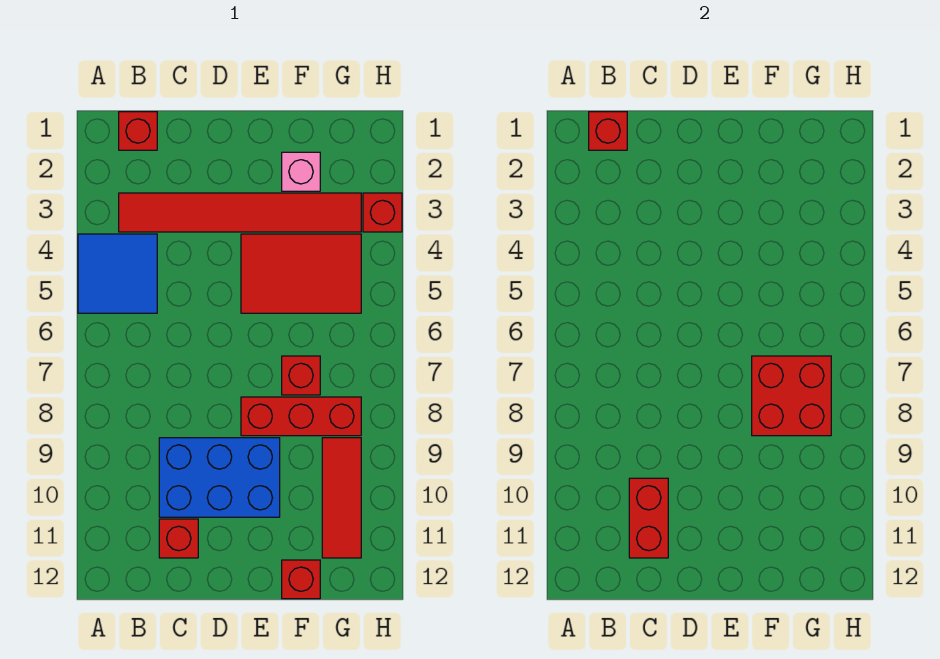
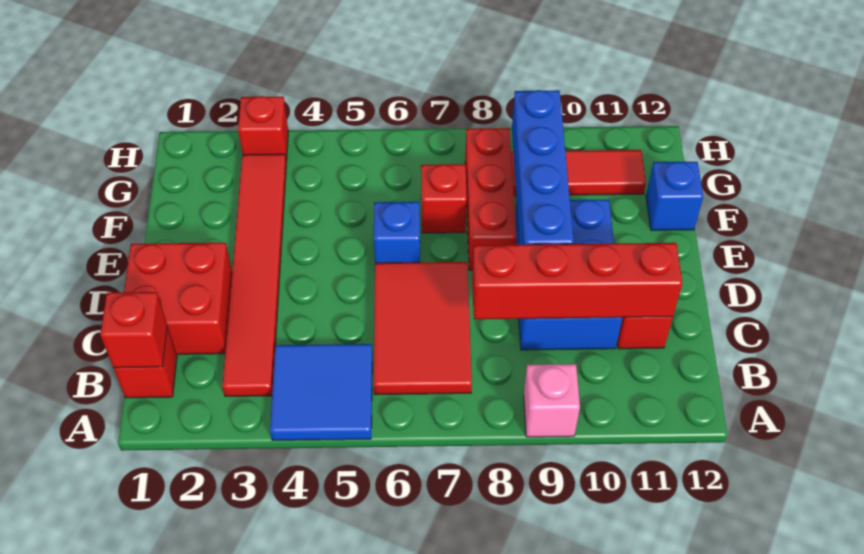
red 1x2 brick [629,478,668,558] -> red 1x4 brick [472,243,682,319]
none -> blue 1x4 brick [512,90,574,245]
red 2x3 tile [241,234,361,313] -> red 2x3 tile moved to [374,262,472,395]
none -> blue 1x1 brick [374,202,420,263]
pink 1x1 brick [282,152,320,191] -> pink 1x1 brick moved to [524,364,580,437]
red 2x2 brick [752,356,831,436] -> red 2x2 brick moved to [124,243,232,354]
red 1x1 brick [282,560,320,599] -> blue 1x1 brick [646,162,703,230]

